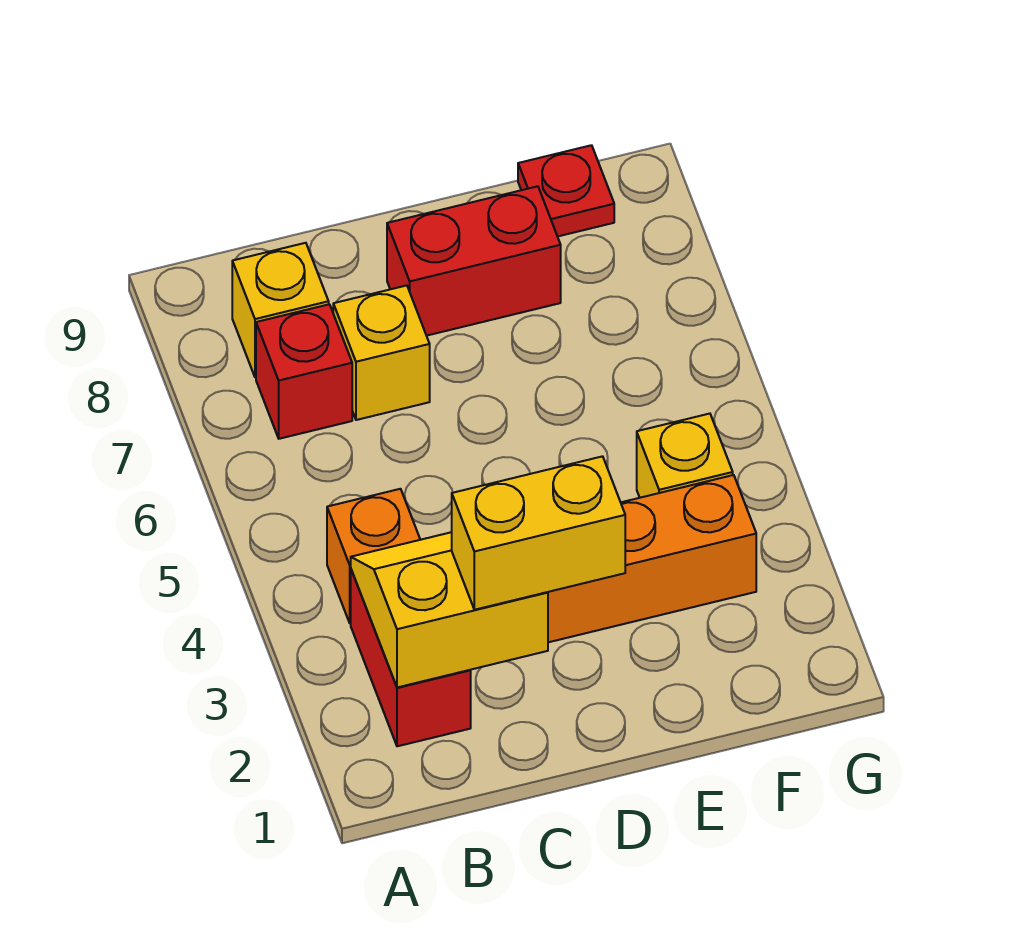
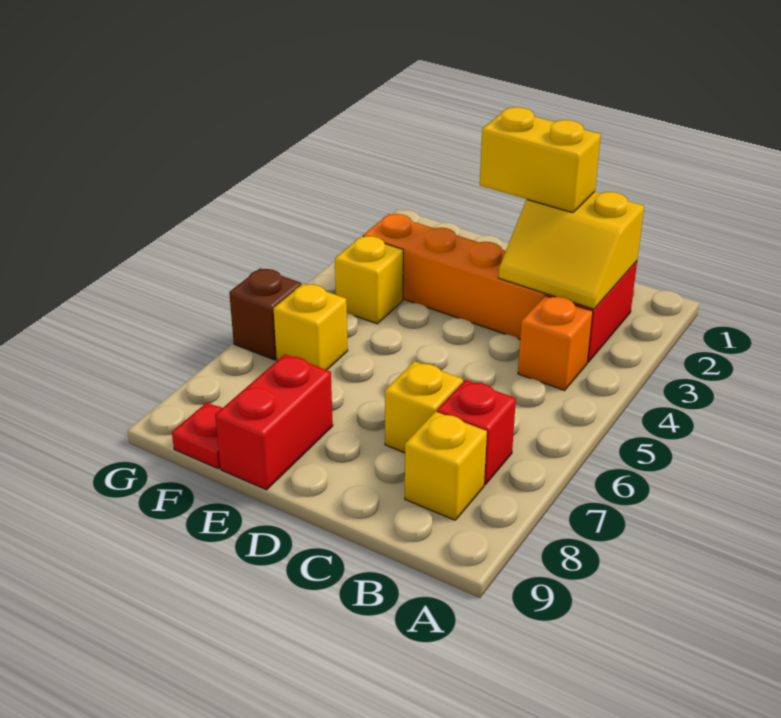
red 1x2 brick [387,186,561,336] -> red 1x2 brick turned to [215,354,333,490]
none -> yellow 1x1 brick [273,284,348,370]
none -> brown 1x1 brick [229,268,301,360]

